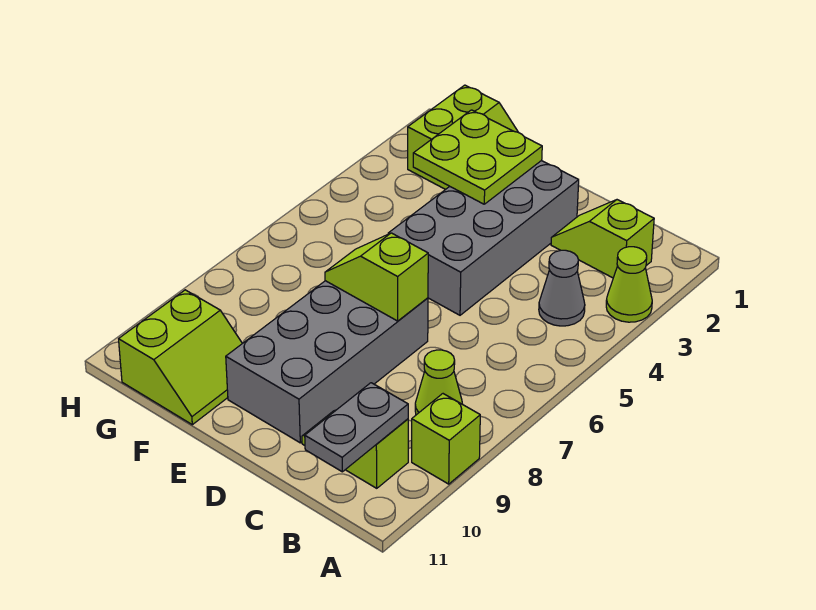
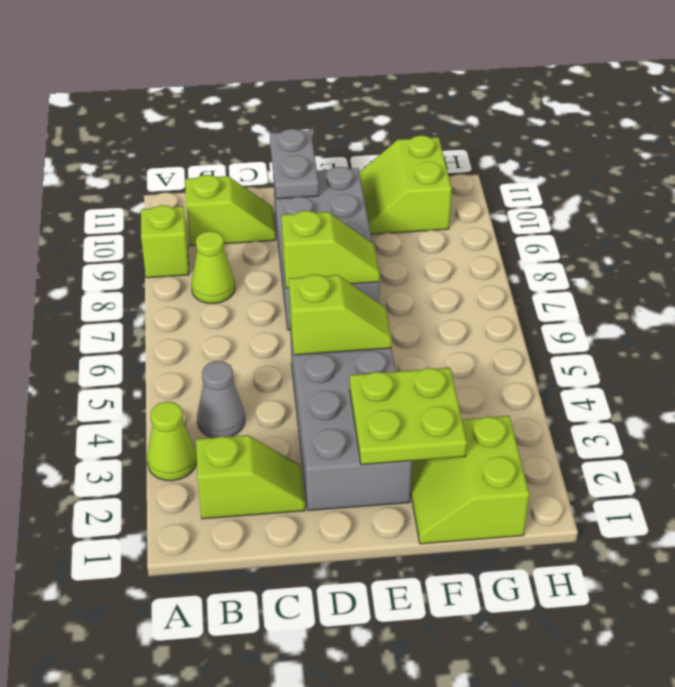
grey 1x2 plate [305,383,408,472] -> grey 1x2 plate moved to [270,129,319,199]
none -> lime 1x2 slope [289,275,392,355]

